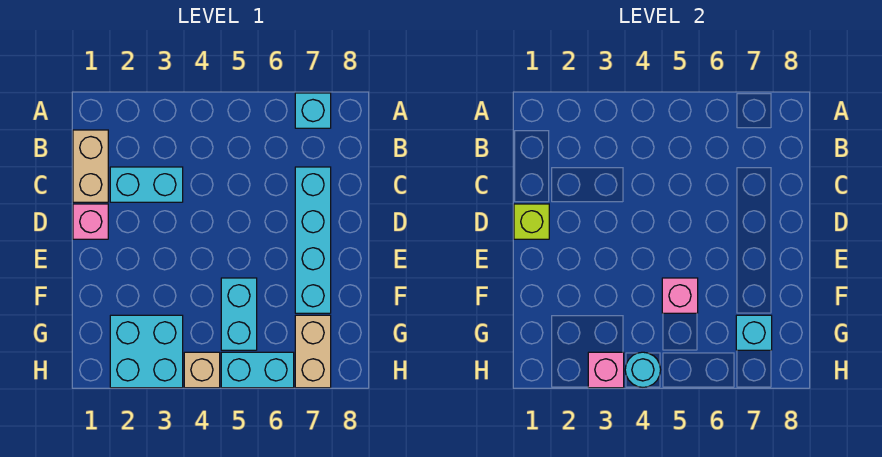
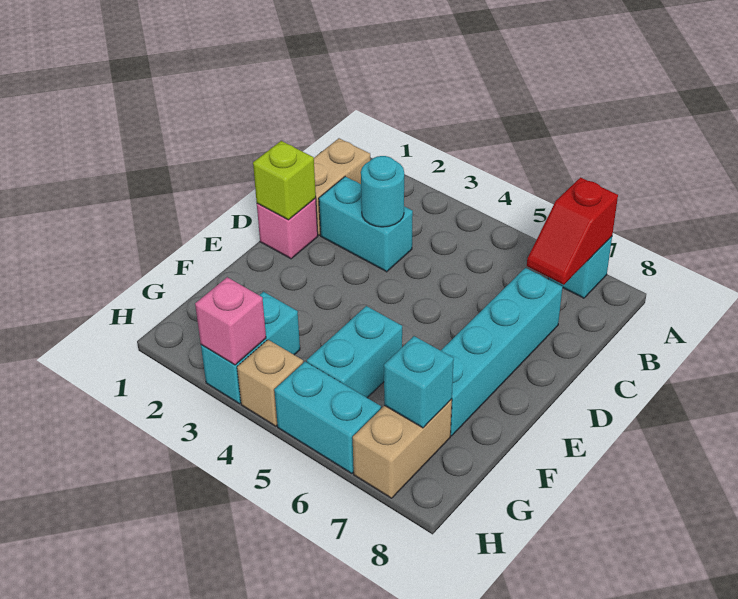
none -> red 1x2 slope [527,177,618,285]
pink 1x1 brick [662,278,698,313] -> none
cyan 2x2 brick [110,315,183,388] -> cyan 1x2 brick [201,292,300,404]
cyan 1x1 round brick [625,352,661,387] -> cyan 1x1 round brick moved to [361,156,404,227]

